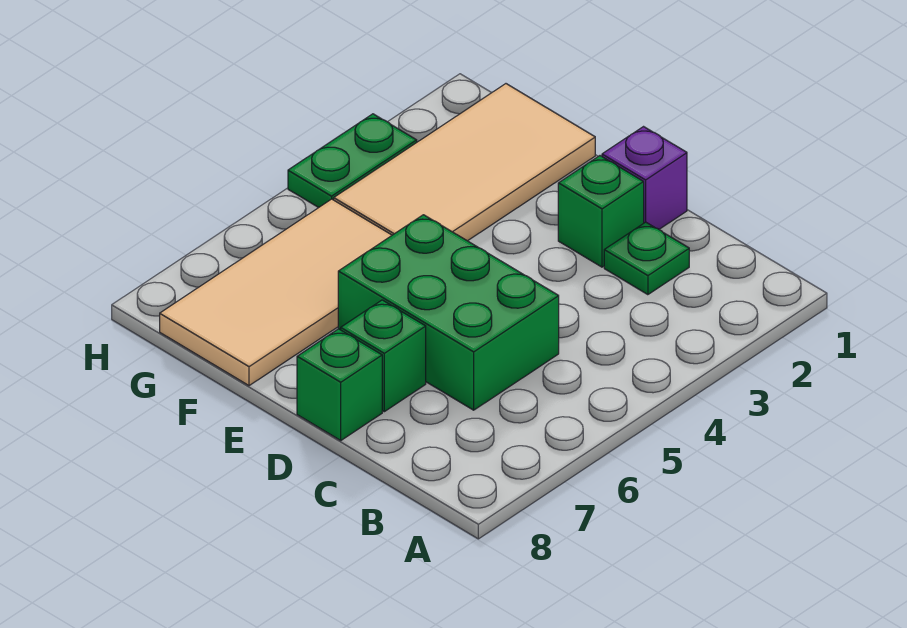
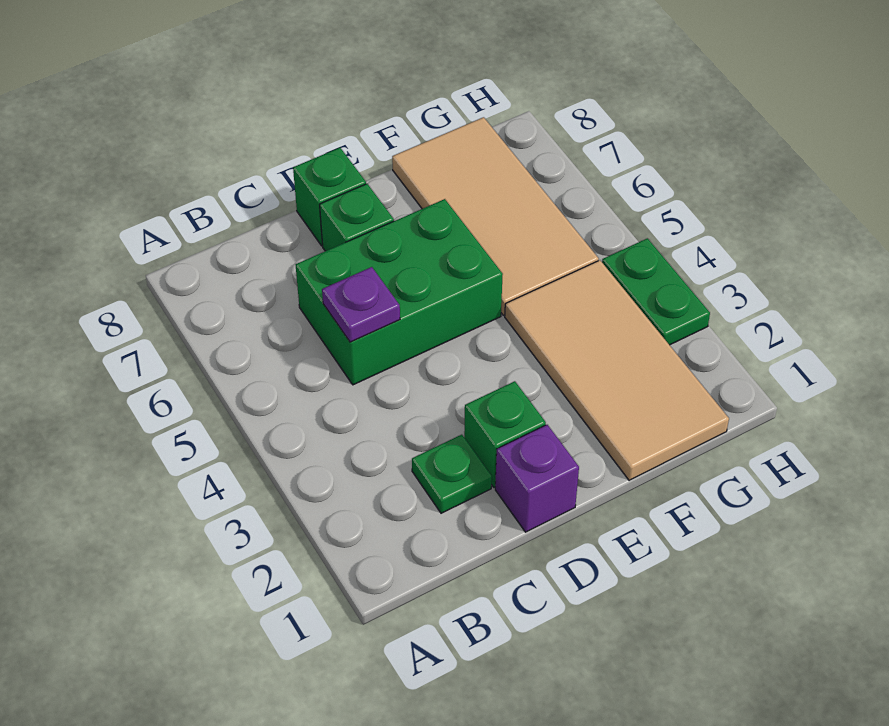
none -> purple 1x1 plate [322,267,400,342]

